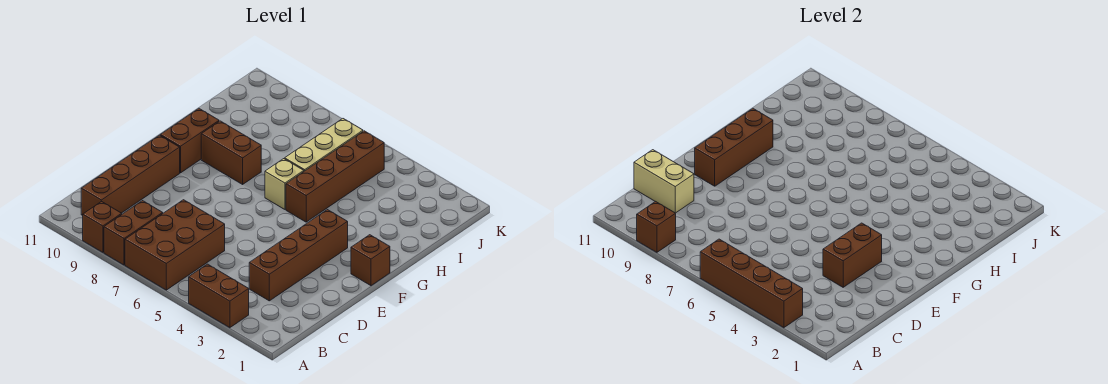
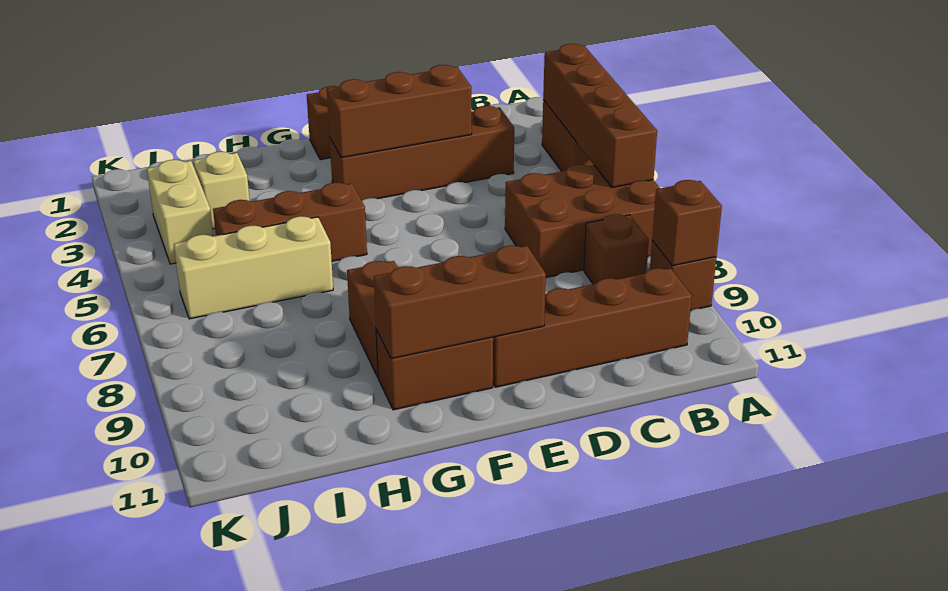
brown 1x2 brick [104,201,163,265] -> brown 1x1 brick [584,214,649,284]
tan 1x2 brick [634,150,694,213] -> tan 1x2 brick moved to [147,160,213,264]
brown 1x2 brick [823,223,882,287] -> brown 1x3 brick [327,65,472,158]
brown 1x4 brick [286,131,384,222] -> brown 1x3 brick [213,183,367,261]
tan 1x1 brick [265,159,304,209] -> tan 1x1 brick moved to [194,152,250,229]

